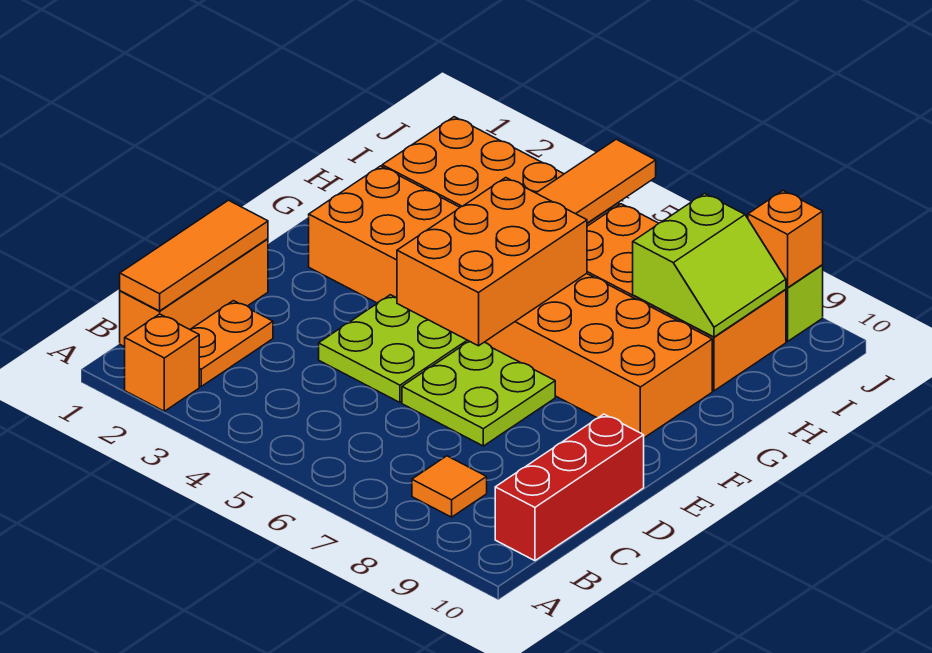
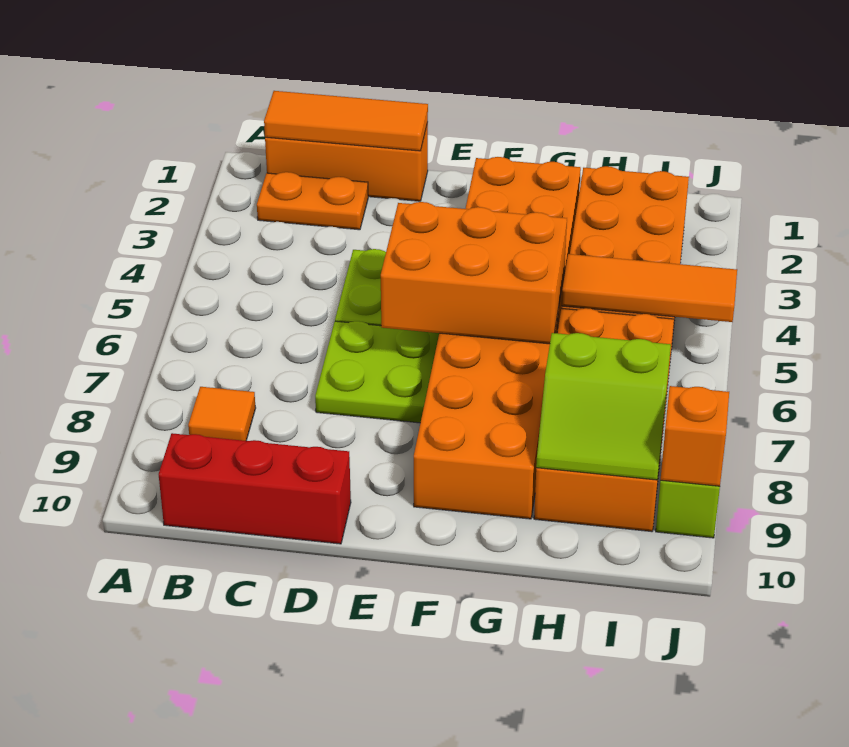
orange 1x1 brick [125,314,199,411] -> none

